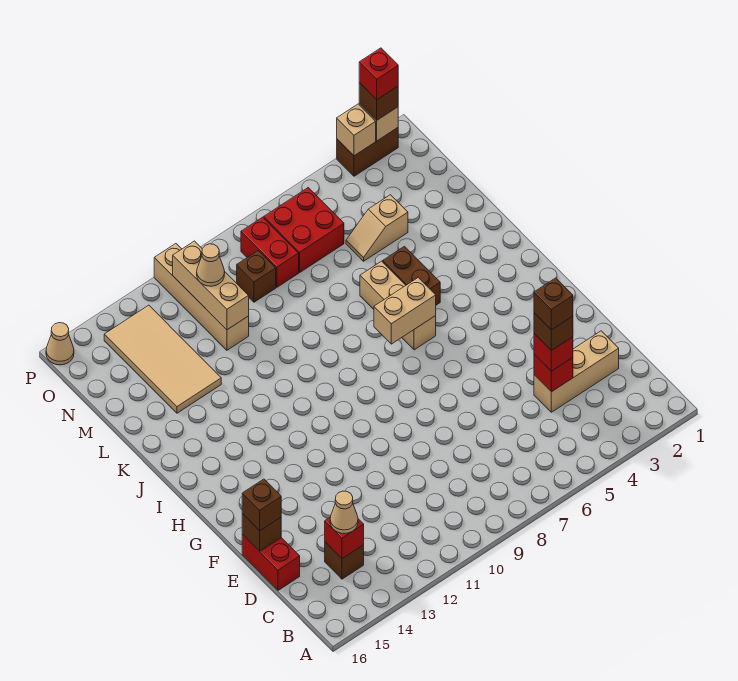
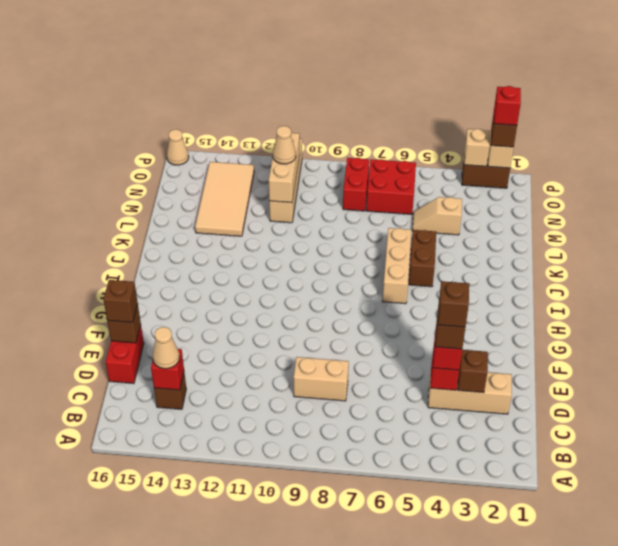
tan 1x2 brick [374,277,436,344] -> tan 1x2 brick moved to [294,357,349,401]
brown 1x1 brick [237,251,276,302] -> brown 1x1 brick moved to [458,350,488,393]

